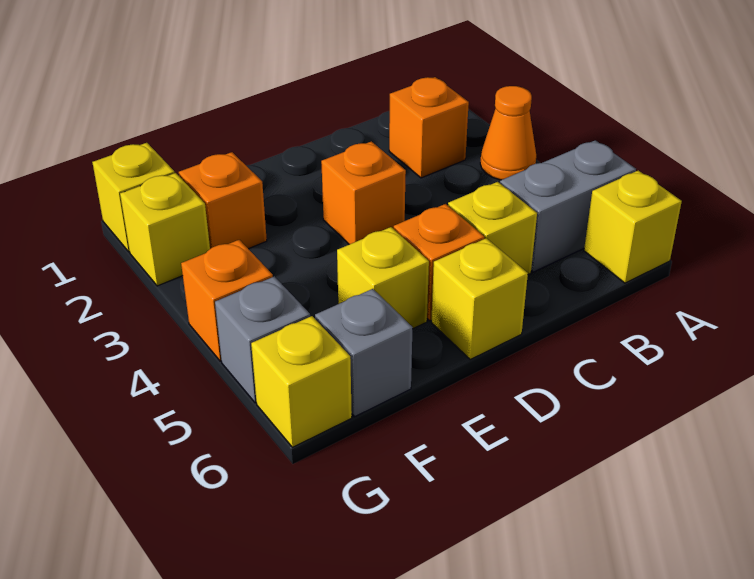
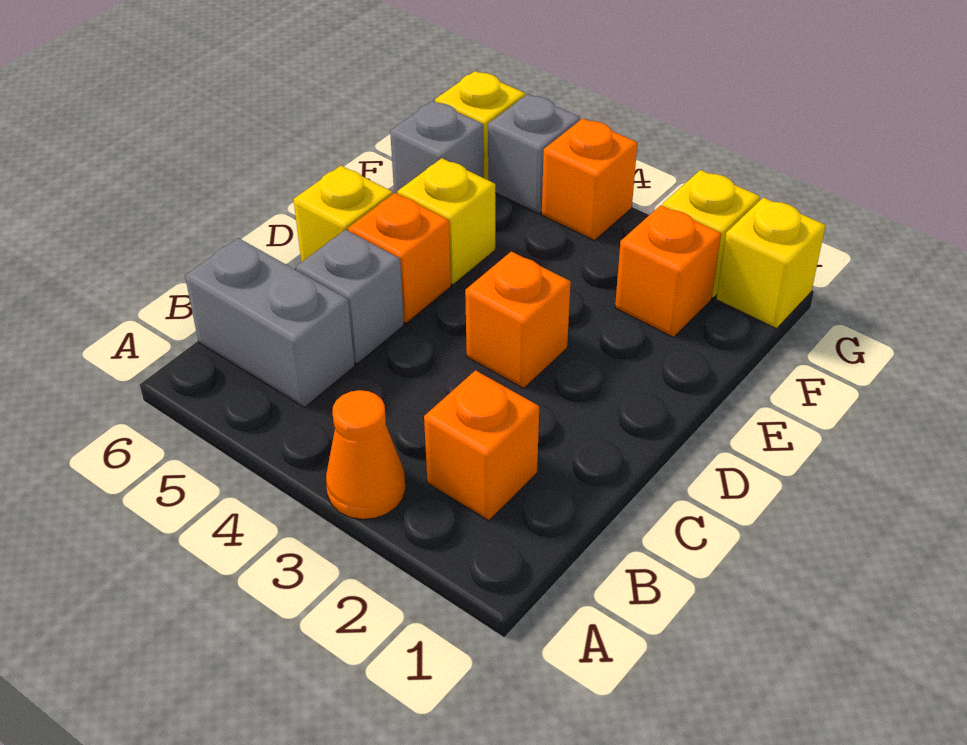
grey 1x2 brick [500,140,636,272] -> grey 1x2 brick turned to [185,238,355,407]
yellow 1x1 brick [584,170,682,283] -> none
yellow 1x1 brick [448,182,537,274] -> grey 1x1 brick [296,230,404,364]

